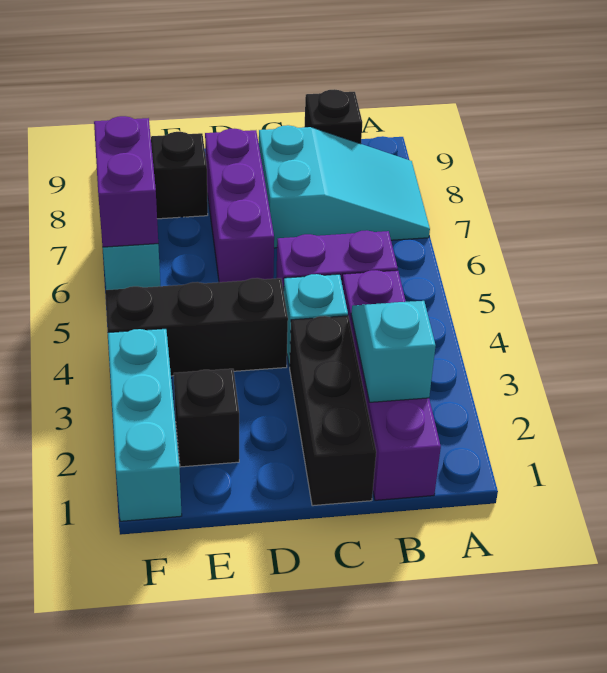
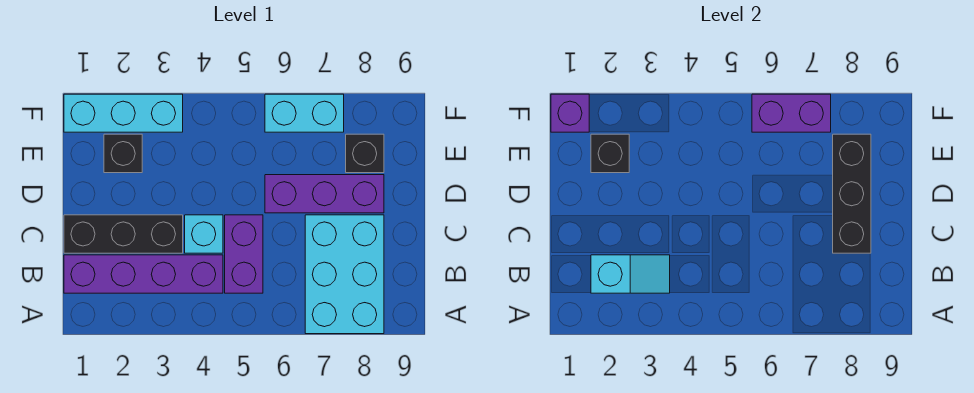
cyan 2x3 slope [259,125,430,248] -> cyan 2x3 brick [305,215,384,334]
black 1x1 brick [304,89,362,144] -> black 1x1 brick moved to [591,134,629,173]
black 1x3 brick [105,278,288,376] -> black 1x3 brick moved to [833,134,871,253]
none -> purple 1x1 brick [551,94,589,132]

